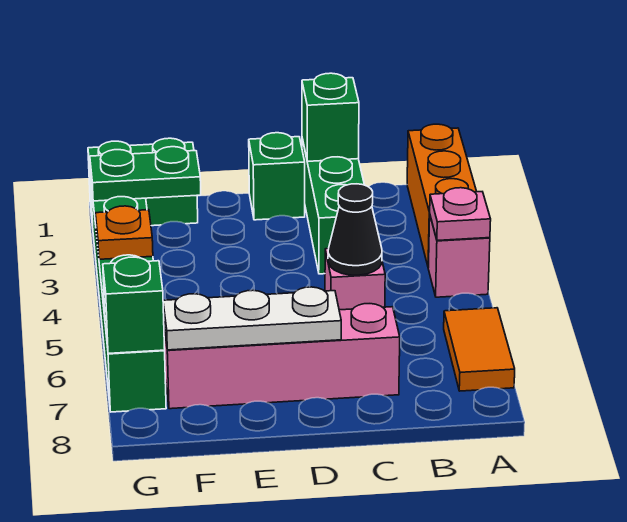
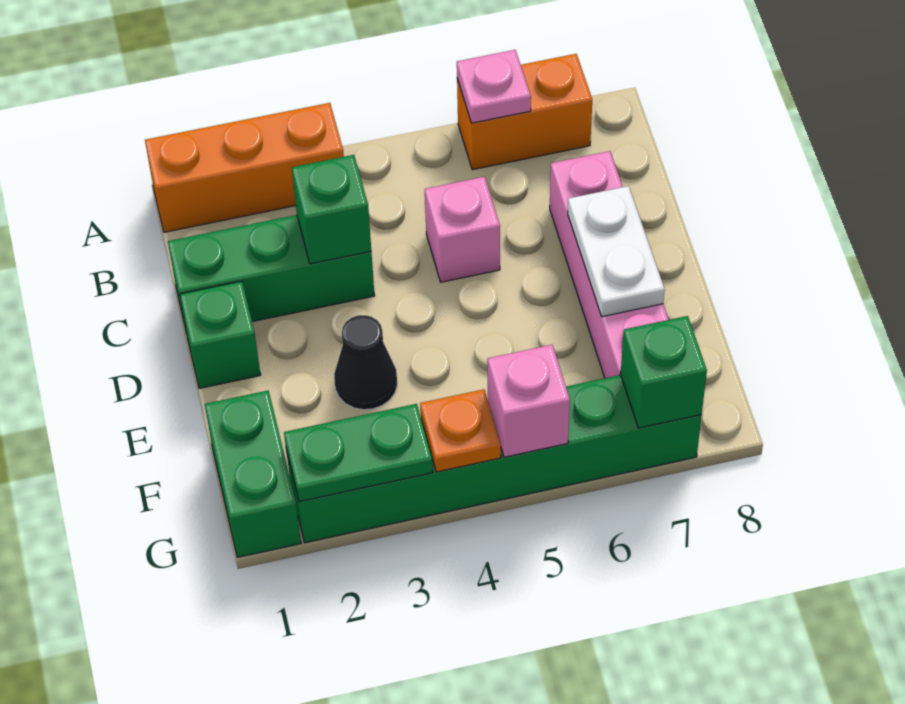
pink 1x1 brick [428,216,490,297] -> pink 1x1 brick moved to [487,345,570,457]
pink 1x1 plate [430,188,491,241] -> pink 1x1 plate moved to [457,50,531,123]
orange 1x2 tile [444,308,515,391] -> orange 1x2 brick [457,54,592,170]
green 1x1 brick [302,73,359,161] -> green 1x1 brick moved to [292,155,371,264]
black 1x1 cone [328,184,382,275] -> black 1x1 cone moved to [334,315,397,410]
white 1x3 plate [163,287,341,350] -> white 1x2 plate [568,186,665,317]
green 1x2 plate [90,147,201,201] -> green 1x2 plate turned to [284,404,433,502]

